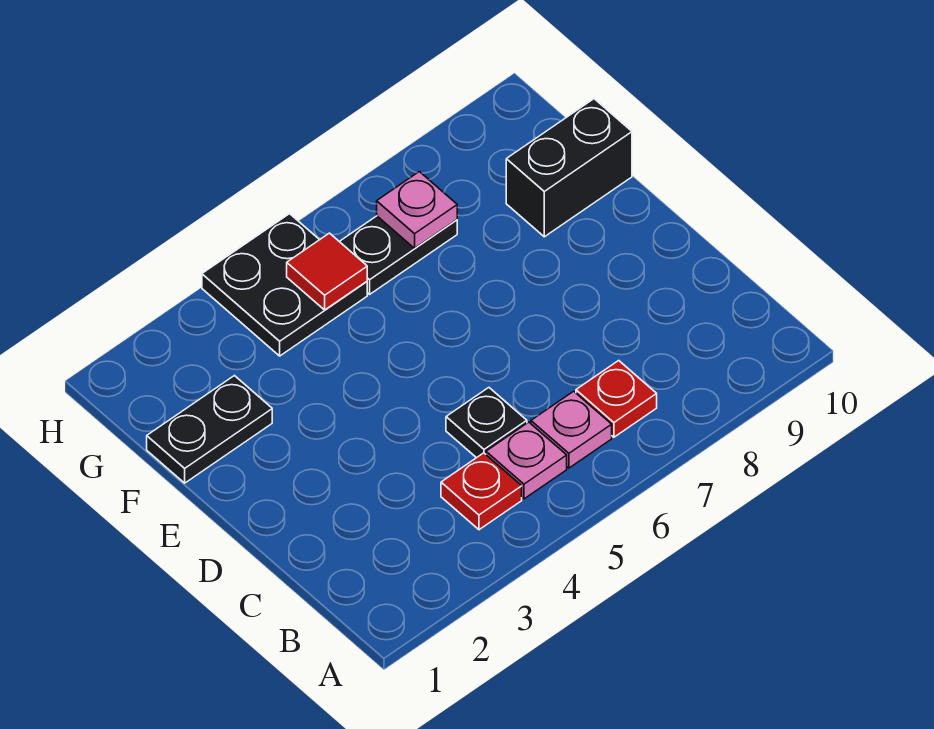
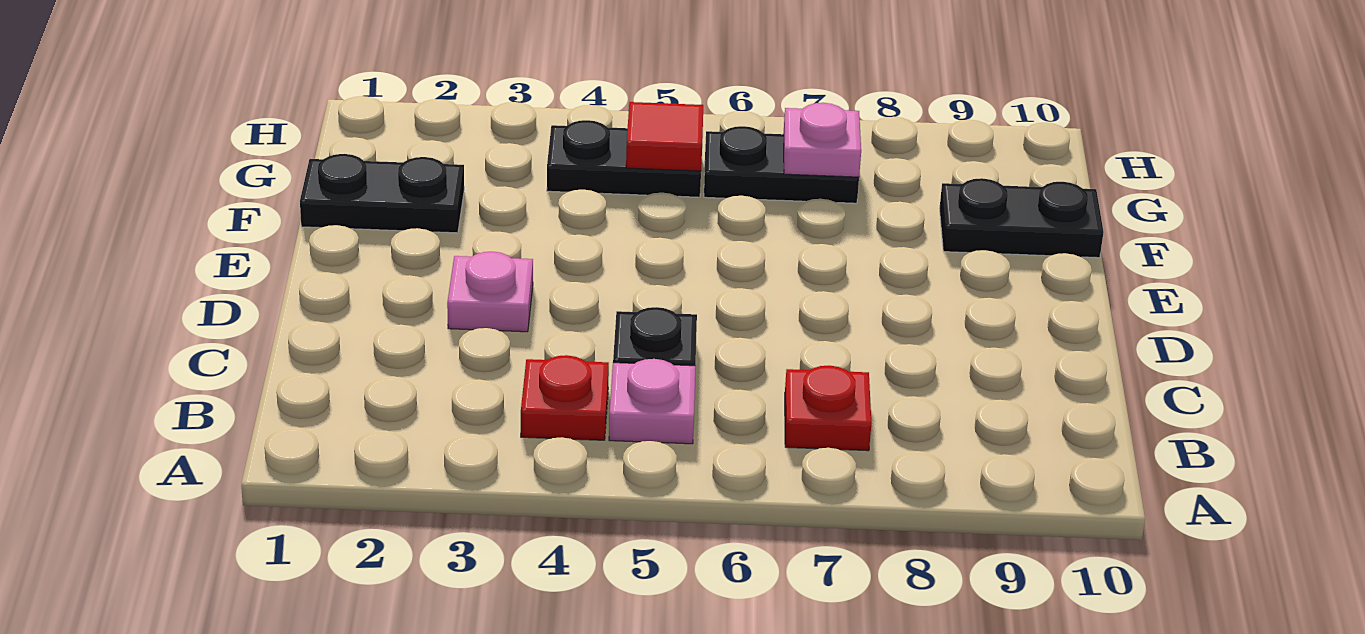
pink 1x1 plate [531,391,612,468] -> pink 1x1 plate moved to [447,252,533,332]
black 1x2 brick [506,99,632,237] -> black 1x2 plate [939,178,1104,258]
black 2x2 plate [202,214,367,356] -> black 1x2 plate [547,120,701,197]

